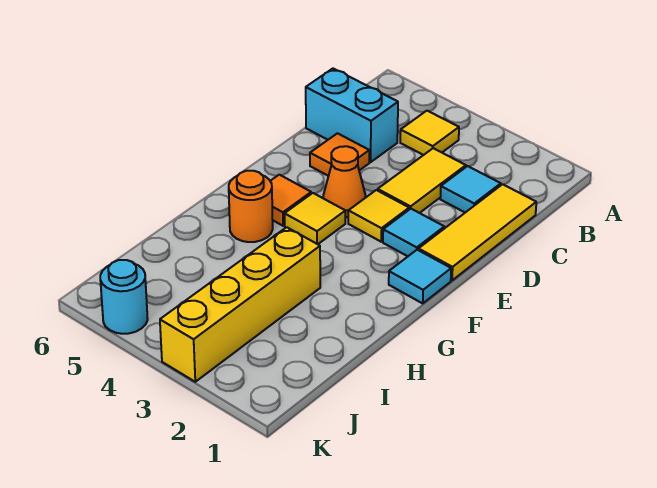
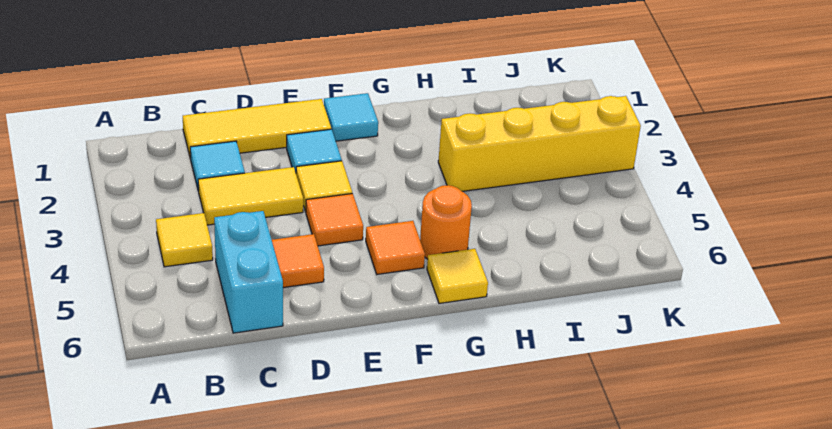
orange 1x1 cone [323,146,366,217] -> orange 1x1 tile [306,194,363,246]
yellow 1x1 tile [285,193,345,244] -> yellow 1x1 tile moved to [427,249,488,303]
cyan 1x1 round brick [100,260,148,334] -> none

